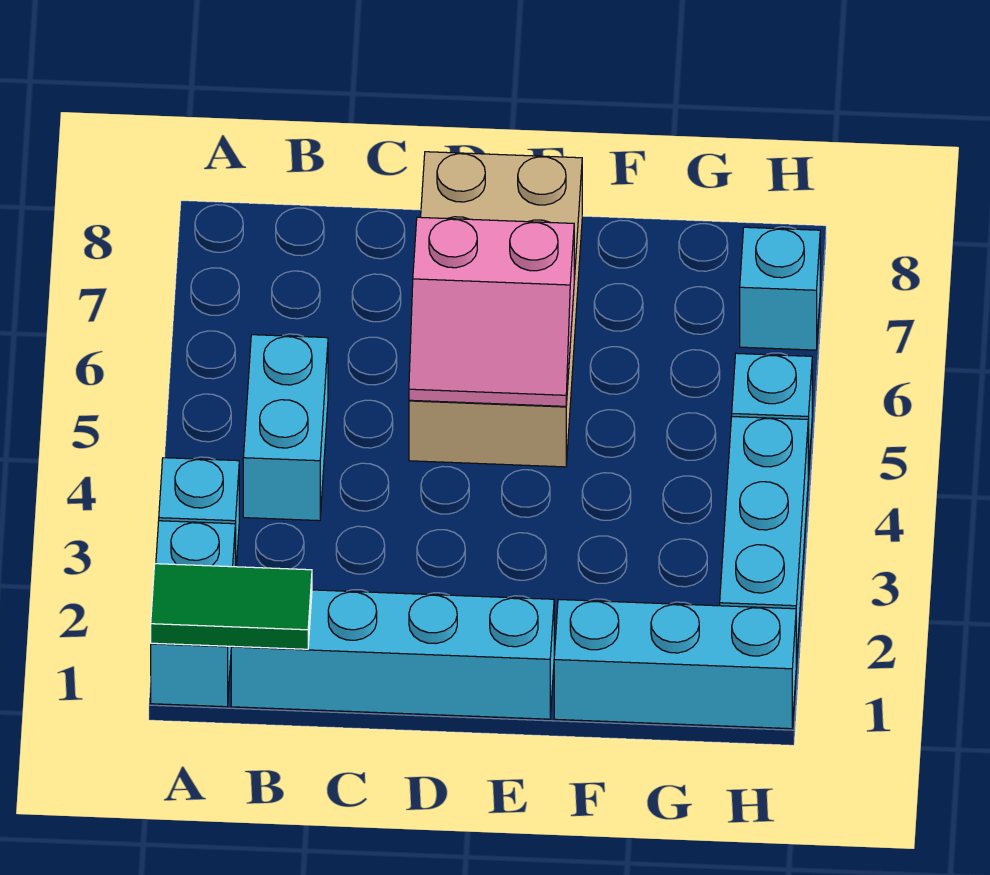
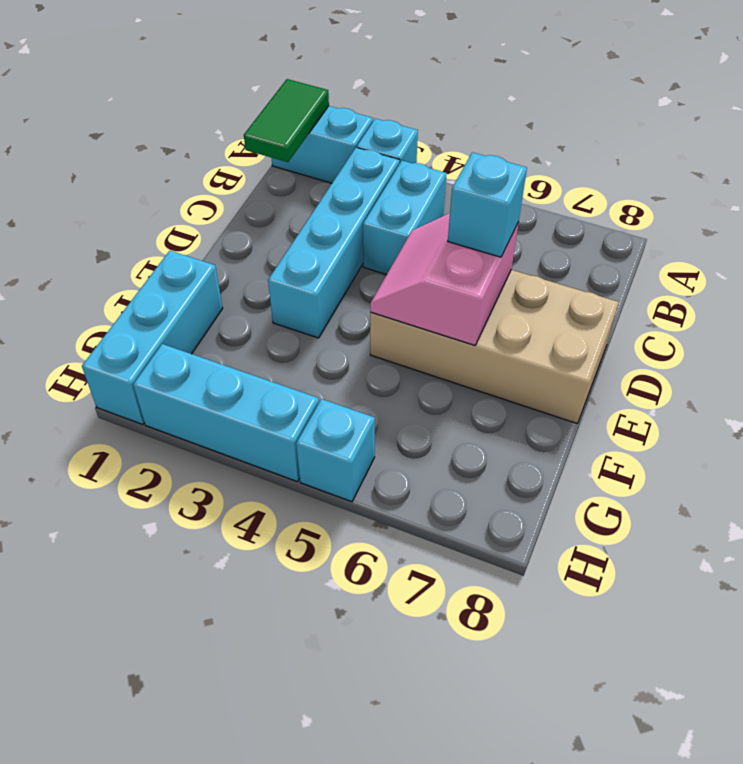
cyan 1x4 brick [231,590,554,719] -> cyan 1x4 brick moved to [268,148,400,338]
cyan 1x2 brick [243,335,328,521] -> cyan 1x2 brick turned to [363,161,447,275]
cyan 1x1 brick [740,227,820,350] -> cyan 1x1 brick moved to [448,152,527,257]

